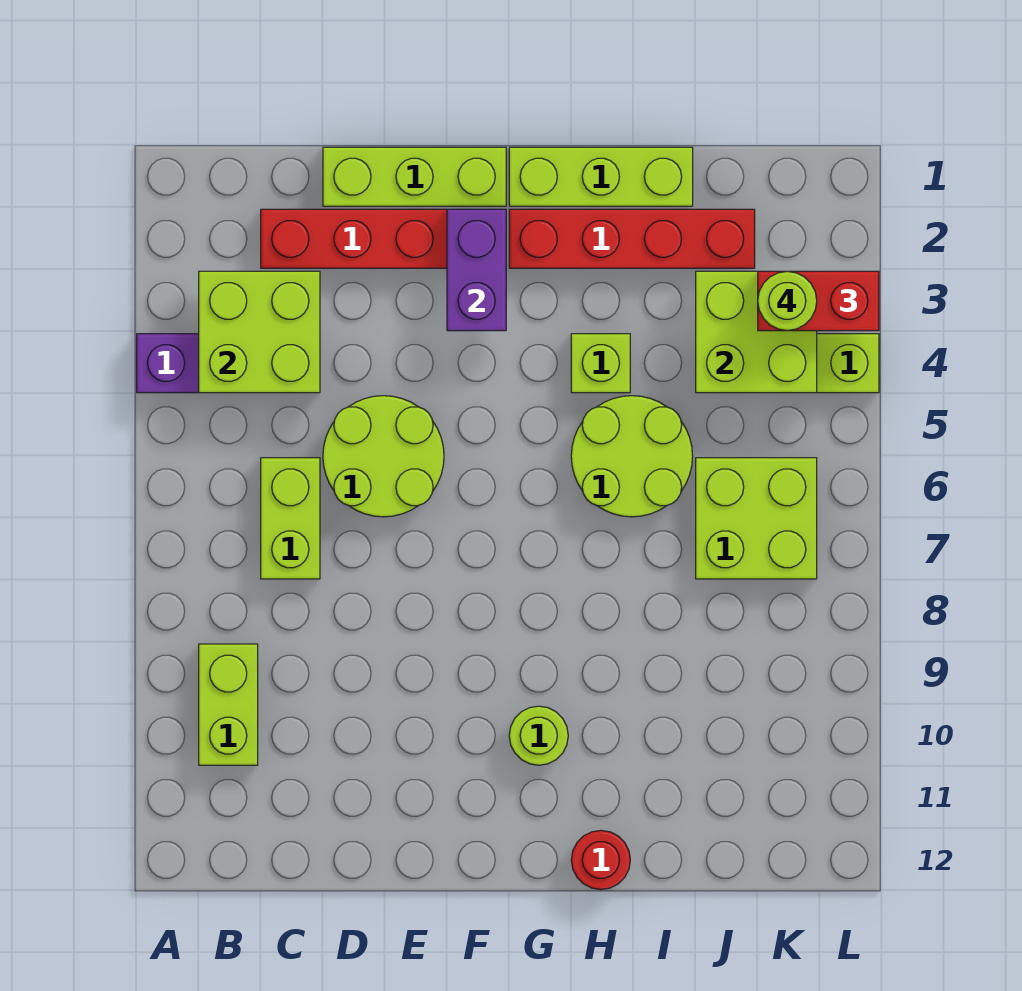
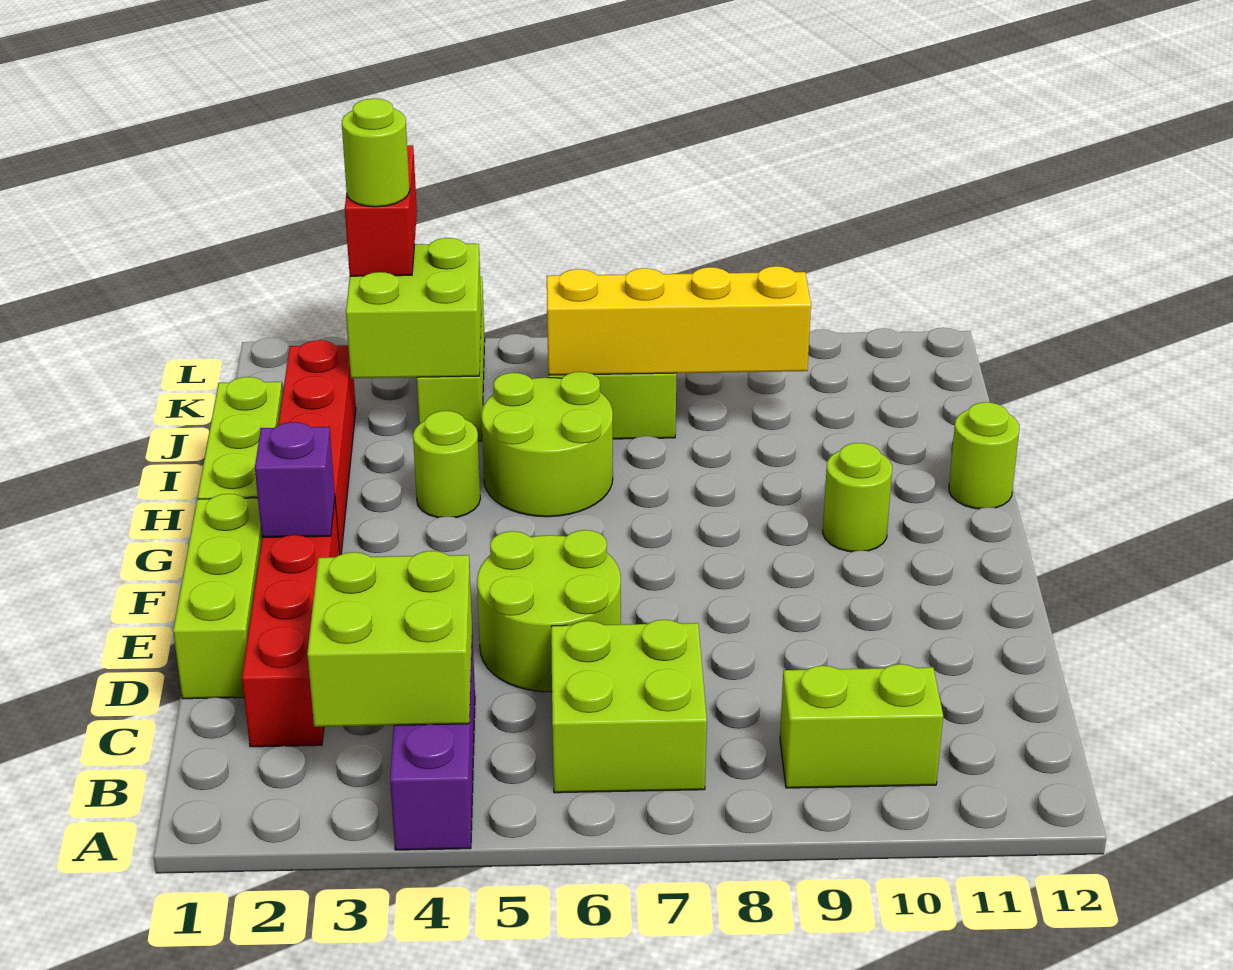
lime 1x2 brick [261,458,320,579] -> lime 2x2 brick [551,620,707,793]
purple 1x2 brick [447,209,506,331] -> purple 1x1 brick [255,422,335,537]
lime 1x1 brick [571,334,630,393] -> lime 1x1 round brick [413,411,480,518]
red 1x1 round brick [571,830,630,890] -> lime 1x1 round brick [949,402,1019,509]
none -> yellow 1x4 brick [547,266,811,375]

